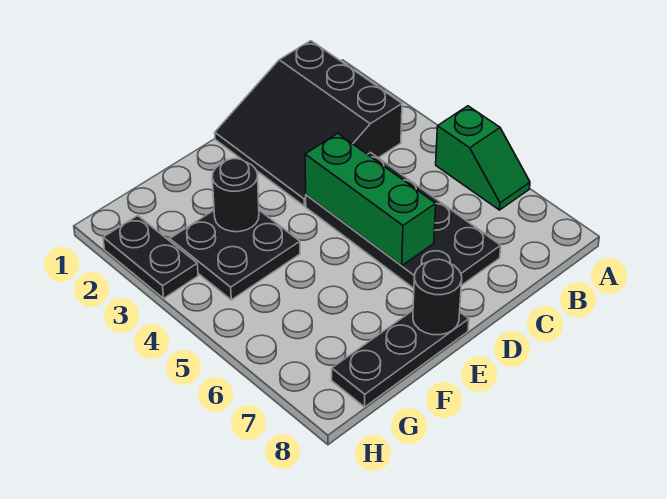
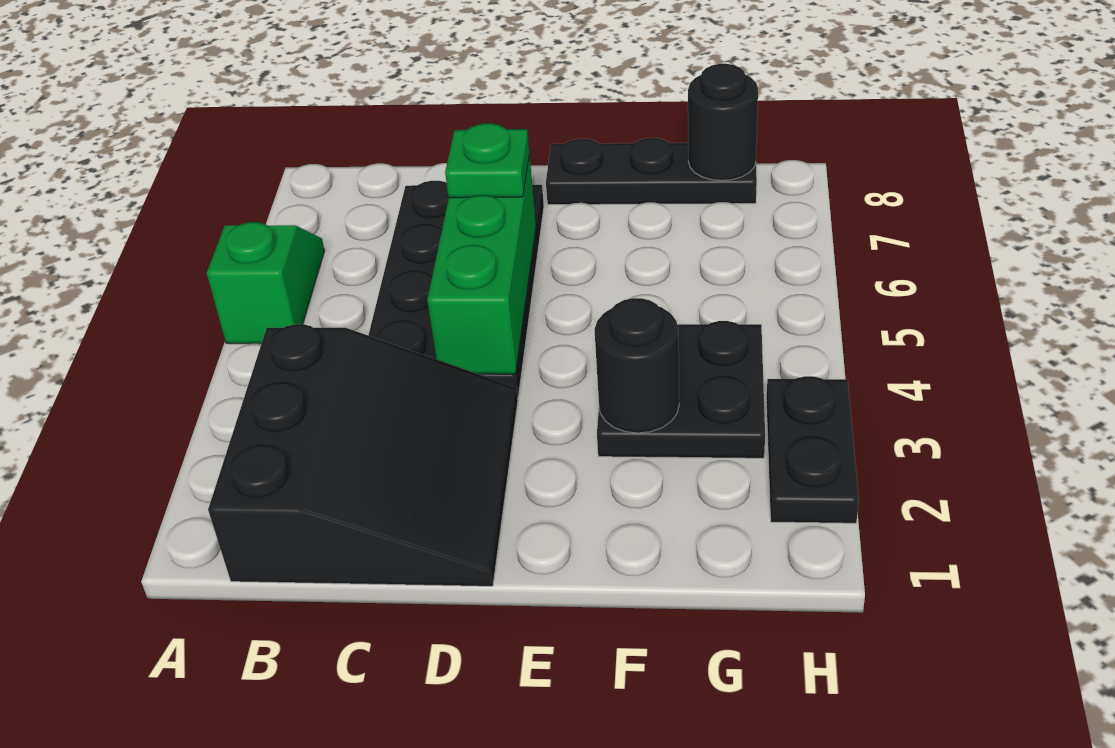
none -> green 1x1 plate [445,123,529,198]
black 1x1 round brick [413,259,462,335] -> black 1x1 round brick moved to [688,64,758,181]

